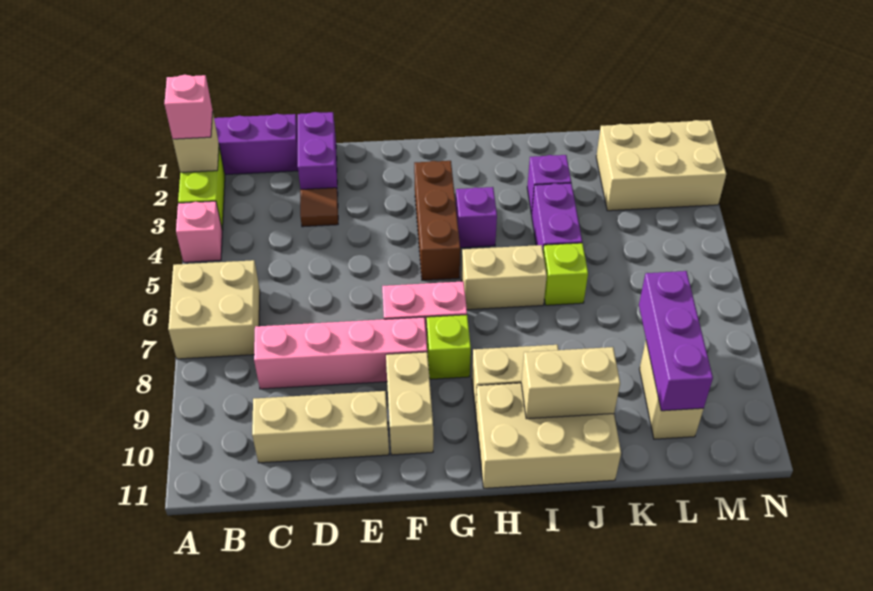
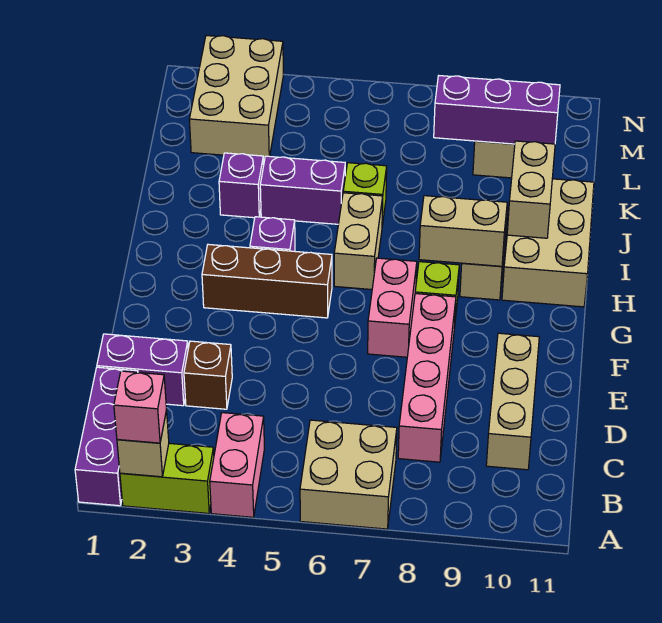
pink 1x1 brick [176,201,222,262] -> pink 1x2 brick [210,413,264,517]
brown 1x1 tile [300,188,338,227] -> brown 1x1 brick [184,341,232,409]
tan 1x2 brick [386,352,433,455] -> tan 1x2 brick moved to [419,196,507,266]

